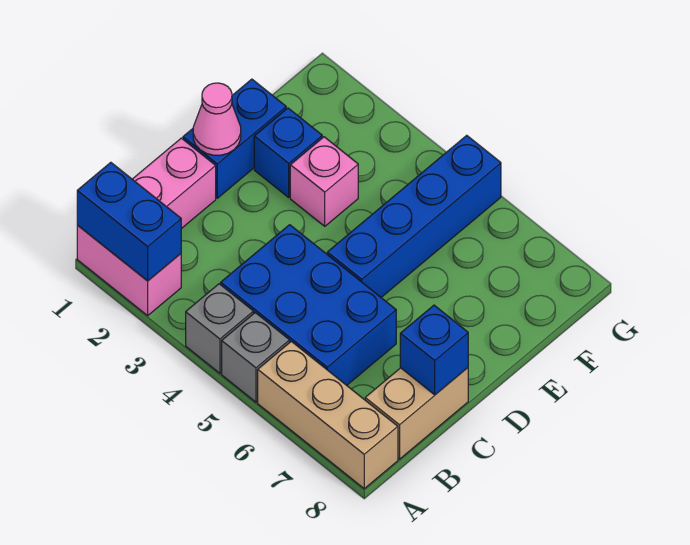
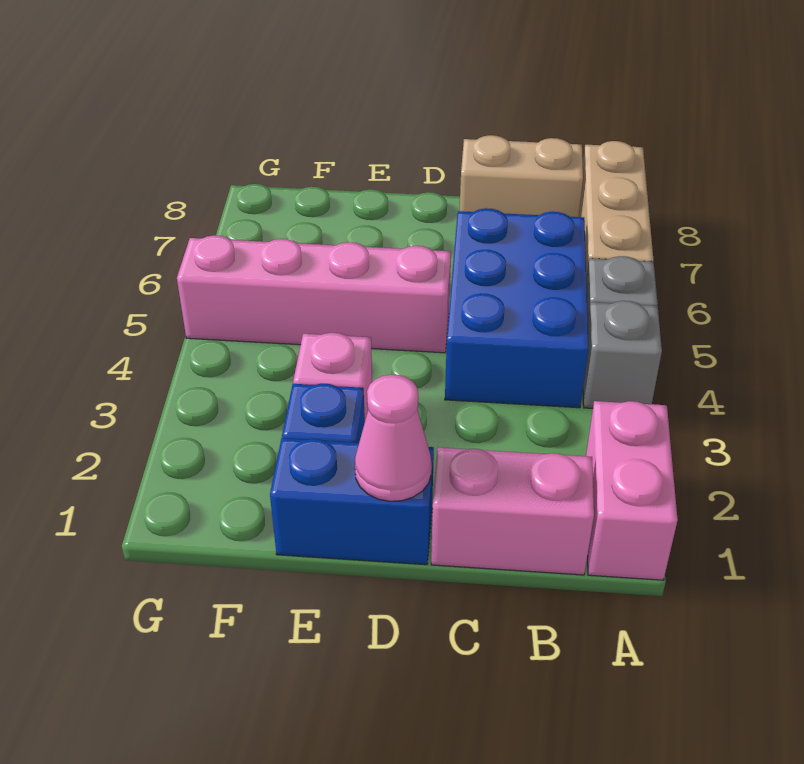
blue 1x2 brick [77,162,181,281] -> none
blue 1x1 brick [400,305,468,395] -> none
blue 1x4 brick [327,135,501,297] -> pink 1x4 brick [177,235,451,353]

